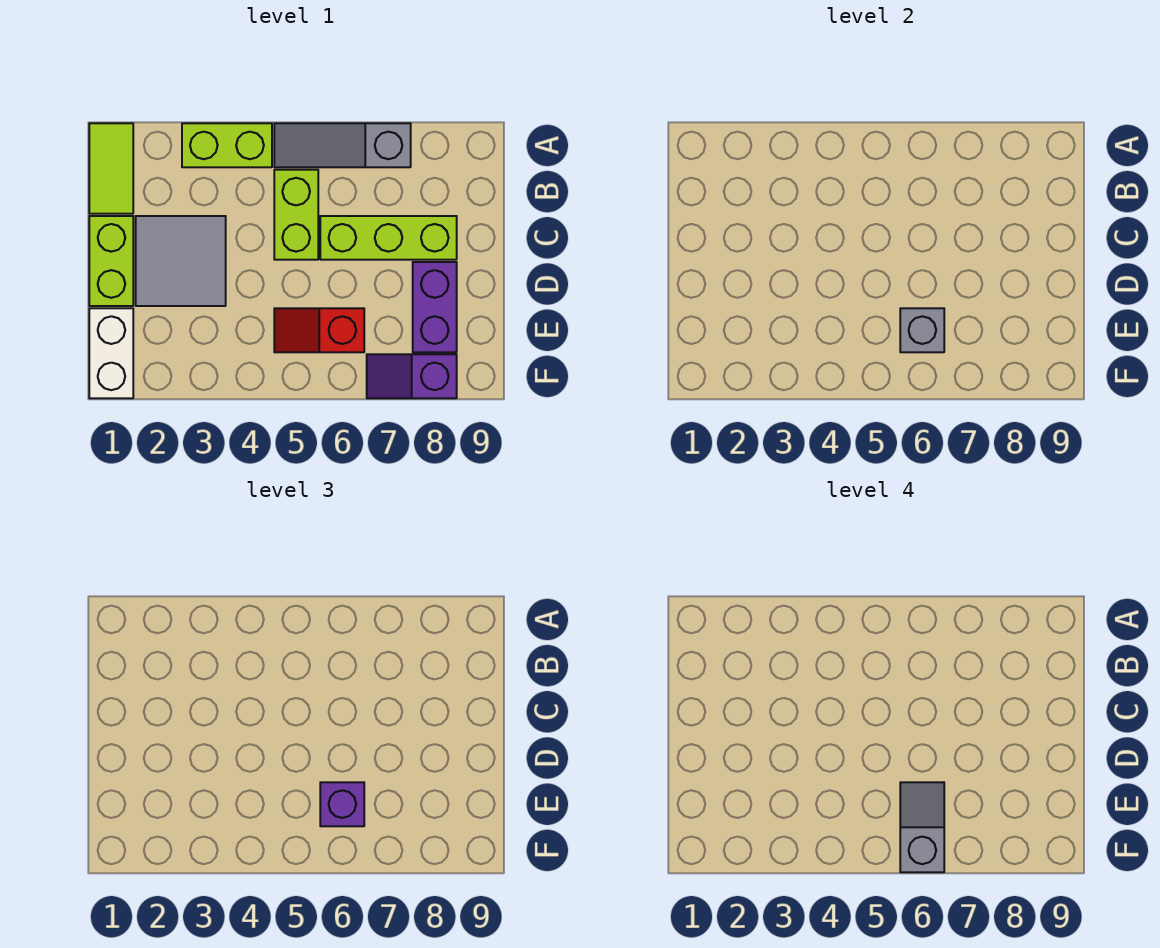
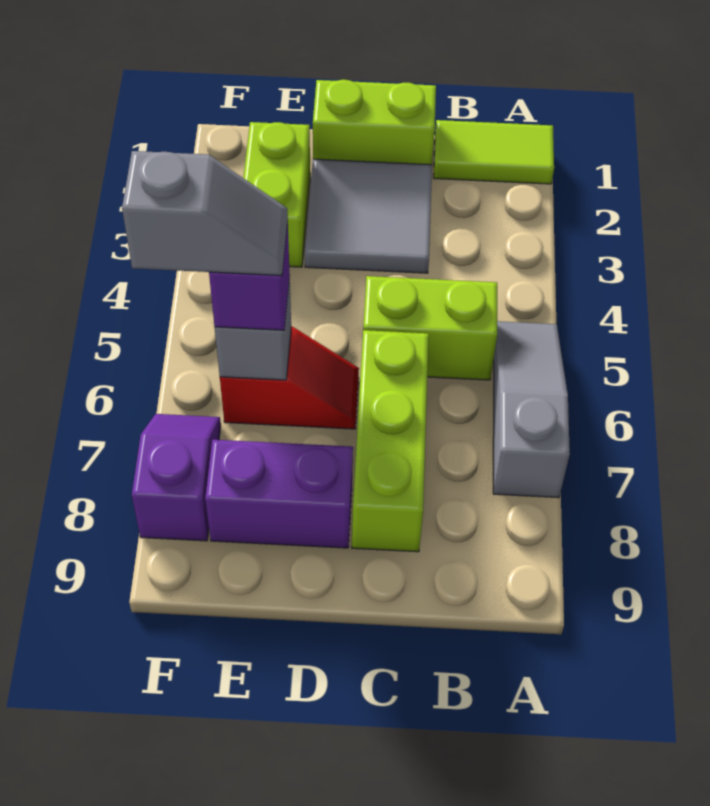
lime 1x2 brick [182,123,272,167] -> lime 1x2 brick moved to [243,122,310,267]
white 1x2 brick [89,308,133,398] -> none
red 1x2 slope [274,308,364,352] -> red 1x2 slope turned to [220,327,359,429]

